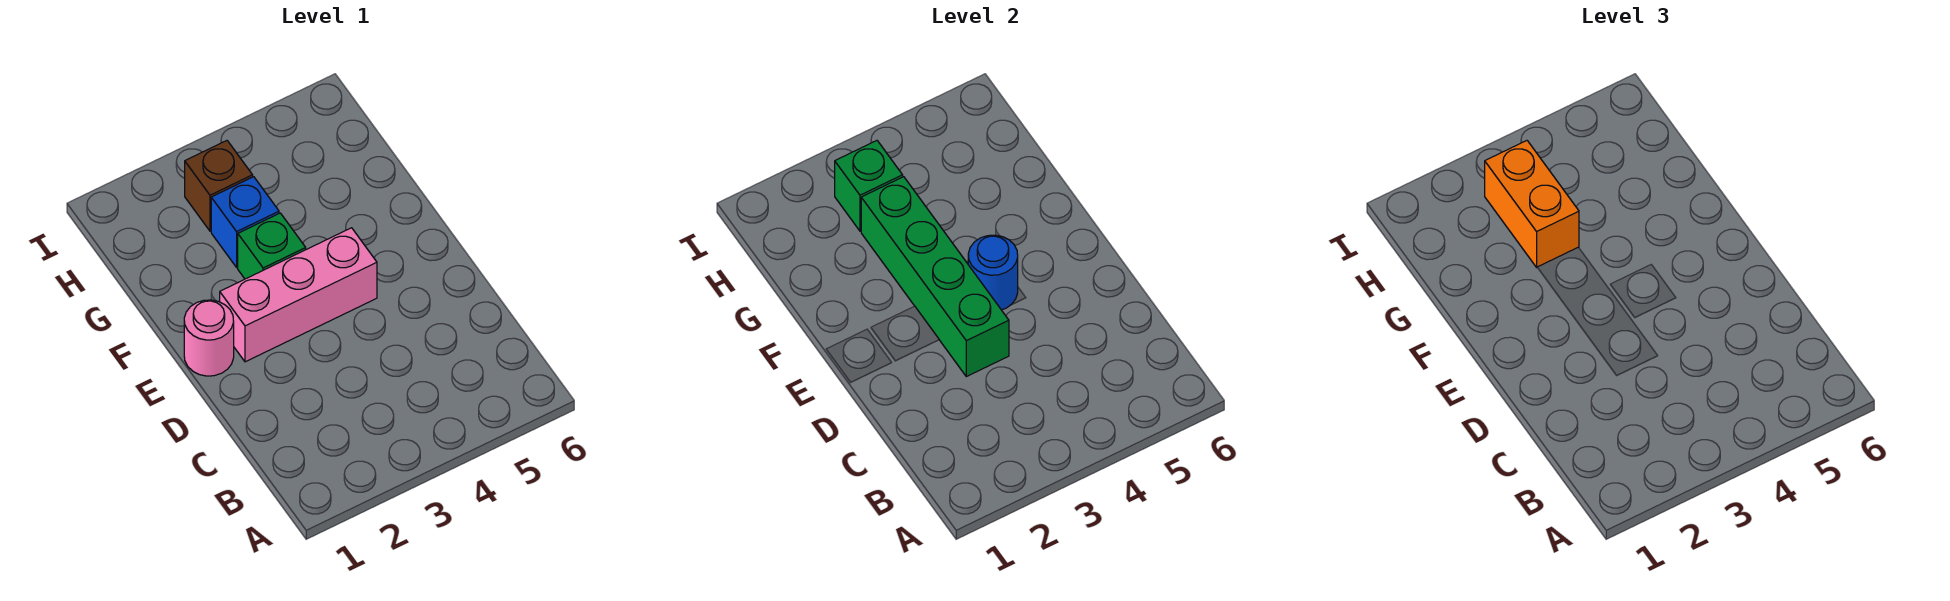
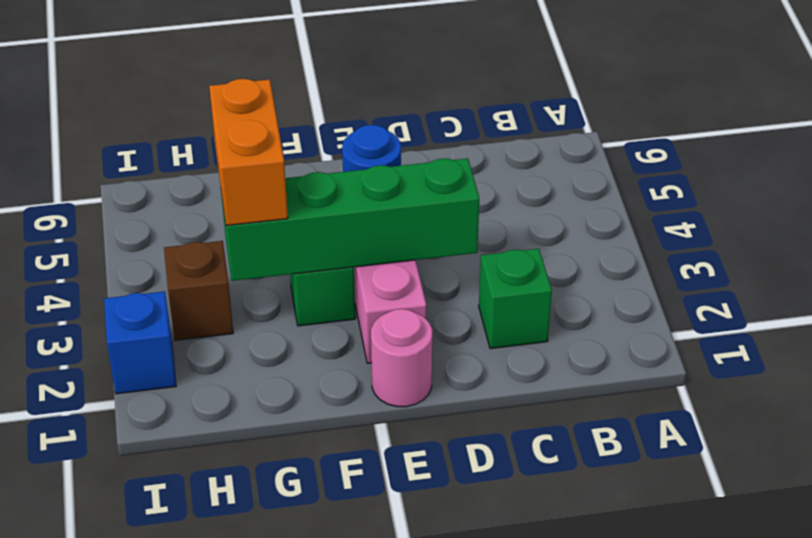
blue 1x1 brick [211,177,279,267] -> blue 1x1 brick moved to [104,291,176,394]
orange 1x2 brick [1485,141,1579,267] -> orange 1x2 brick turned to [209,79,288,226]
green 1x1 brick [835,141,903,231] -> green 1x1 brick moved to [479,249,552,349]

